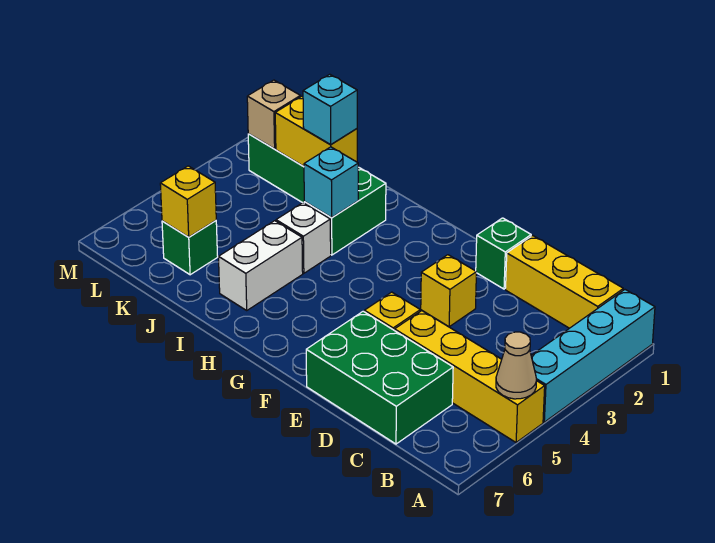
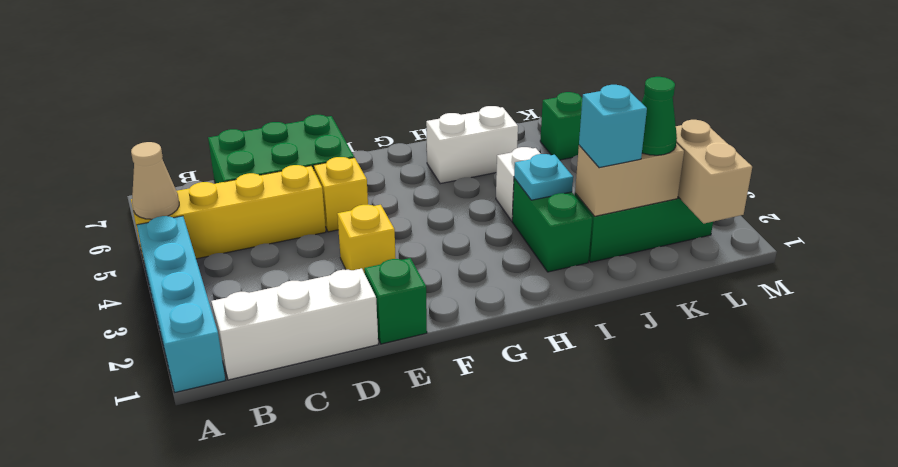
yellow 1x3 brick [506,235,623,328] -> white 1x3 brick [211,269,378,380]
cyan 1x1 brick [304,147,358,217] -> cyan 1x1 plate [514,154,573,200]
white 1x2 brick [219,221,303,310] -> white 1x2 brick turned to [426,106,518,184]
yellow 1x2 brick [275,96,357,166] -> tan 1x2 brick [575,143,684,216]
none -> green 1x1 cone [642,77,677,155]
yellow 1x1 brick [160,166,216,237] -> none
tan 1x1 brick [247,80,300,149] -> tan 1x2 brick [676,120,752,223]

